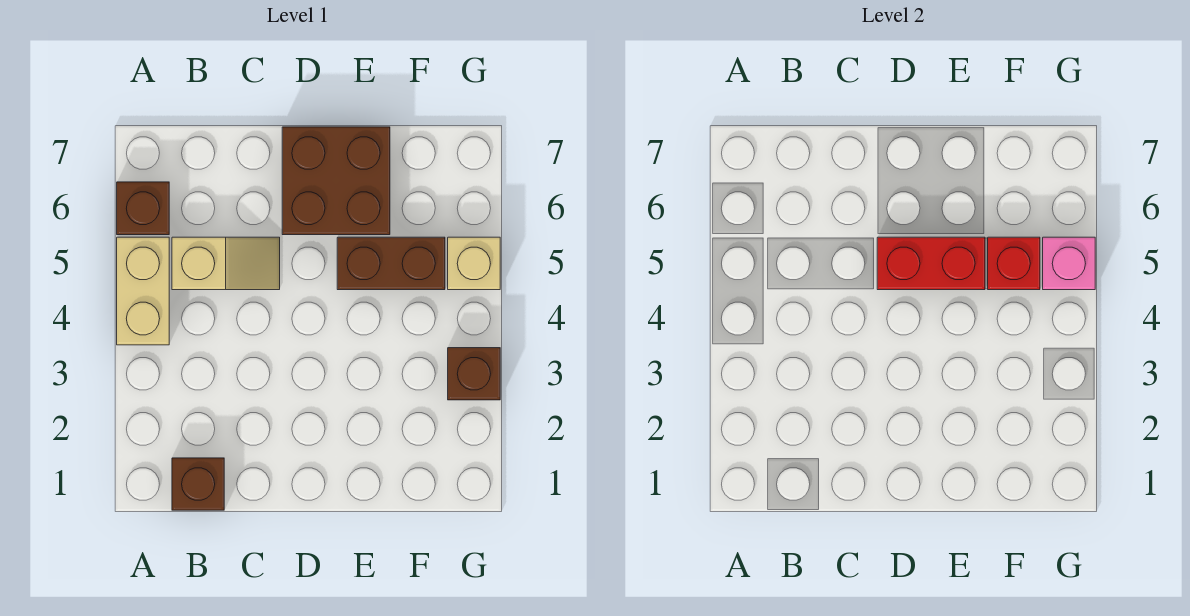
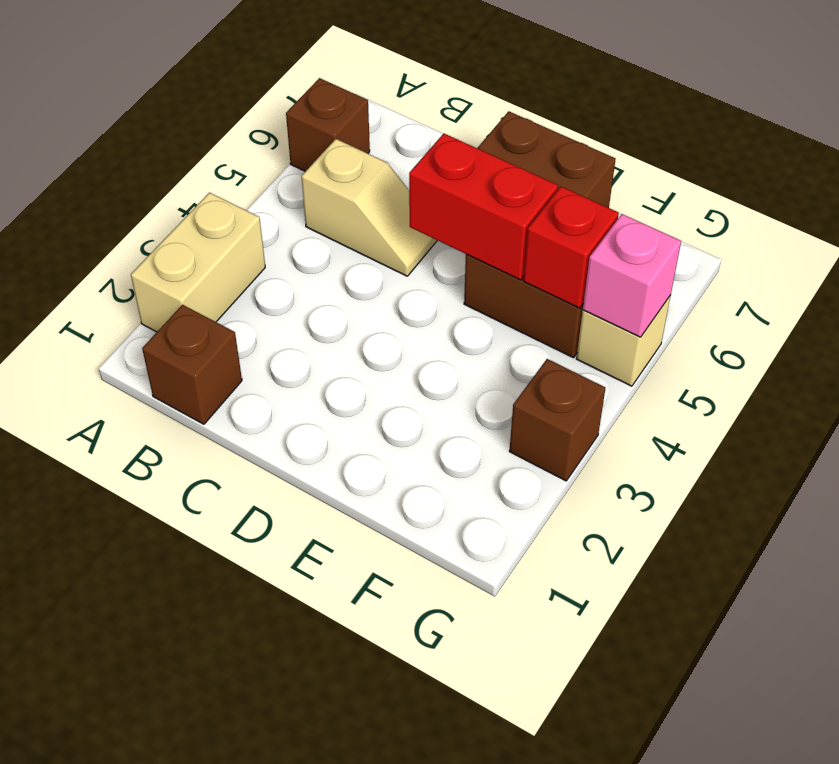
tan 1x2 brick [117,237,169,345] -> tan 1x2 brick moved to [131,193,265,332]

